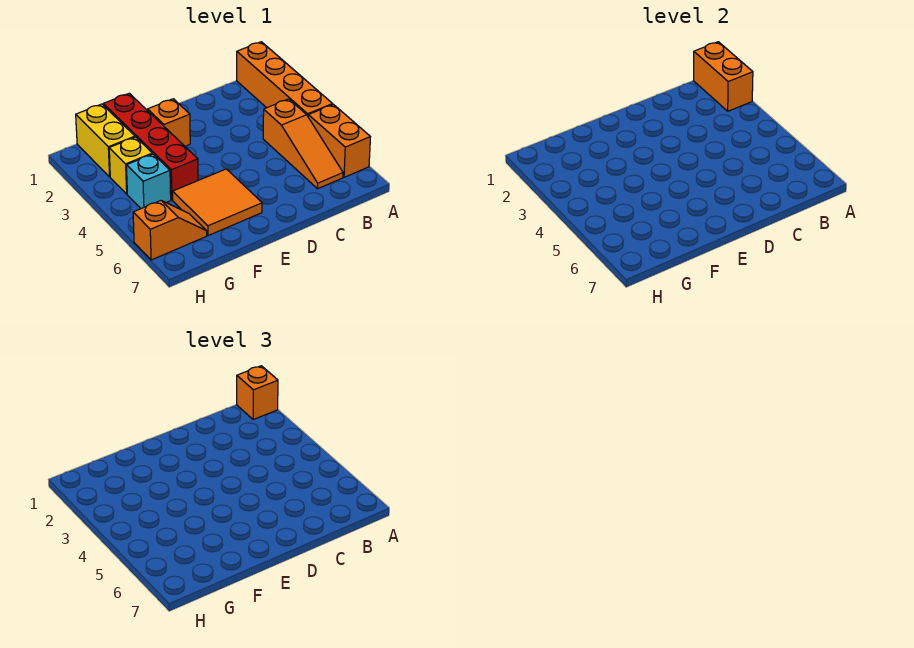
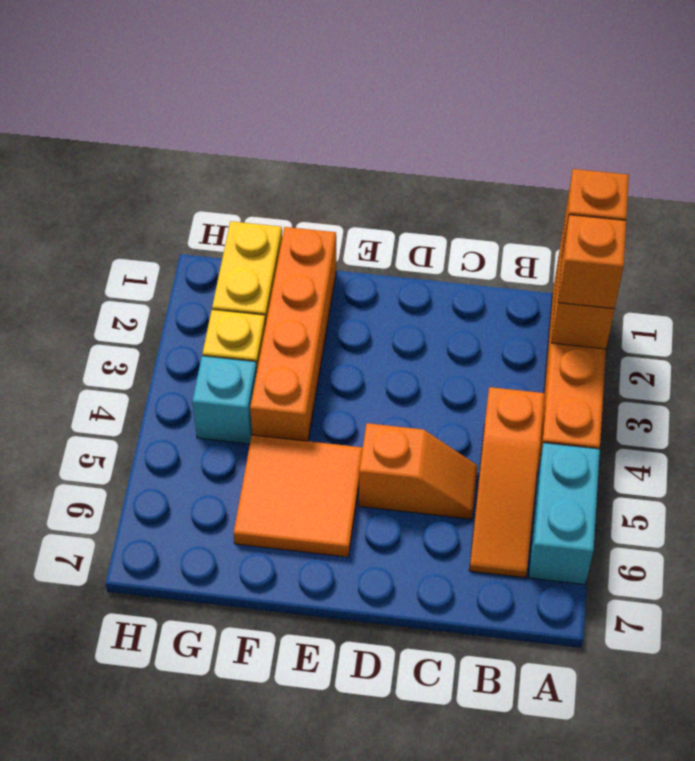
orange 1x2 brick [308,104,370,177] -> cyan 1x2 brick [529,443,600,585]
orange 1x1 brick [148,99,190,146] -> orange 1x1 brick moved to [558,215,626,309]
red 1x4 brick [103,93,198,200] -> orange 1x4 brick [250,227,336,441]
orange 1x2 slope [133,201,207,260] -> orange 1x2 slope moved to [359,423,478,519]

